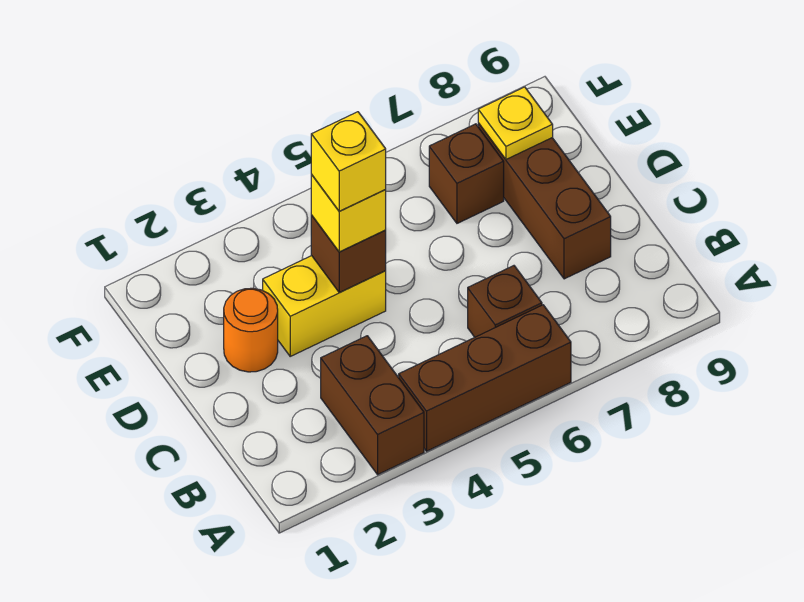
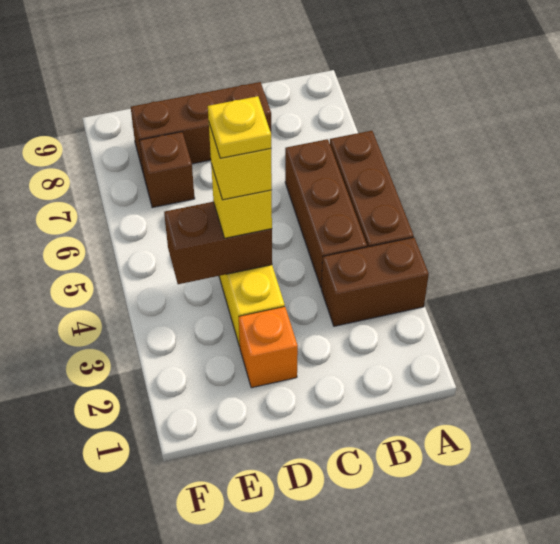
brown 1x1 brick [468,266,542,337] -> brown 1x3 brick [285,139,367,287]
orange 1x1 round brick [224,288,278,372] -> orange 1x1 brick [239,307,298,388]
brown 1x1 brick [311,215,386,293] -> brown 1x2 brick [164,202,272,284]
yellow 1x1 plate [478,87,553,159] -> yellow 1x1 plate moved to [208,96,271,158]

